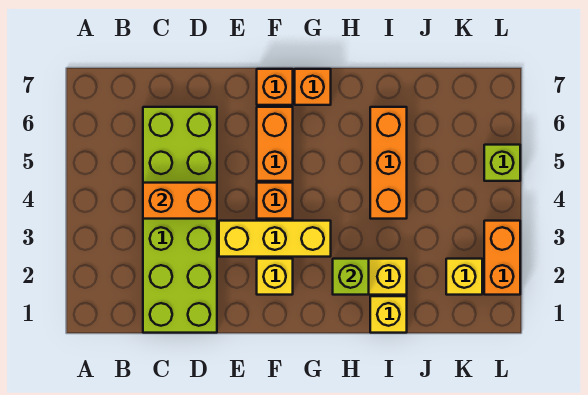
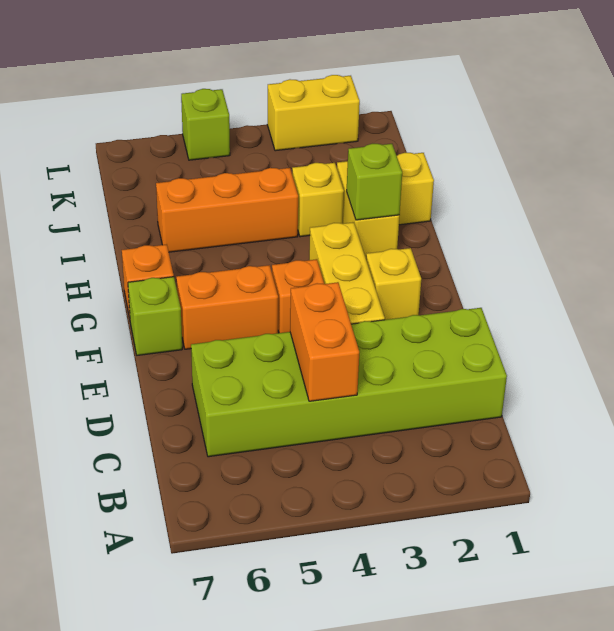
orange 1x1 brick [257,69,293,105] -> lime 1x1 brick [128,277,182,355]
yellow 1x1 brick [446,259,482,295] -> yellow 1x1 brick moved to [292,163,344,237]
orange 1x2 brick [484,221,520,295] -> yellow 1x2 brick [267,75,360,151]

